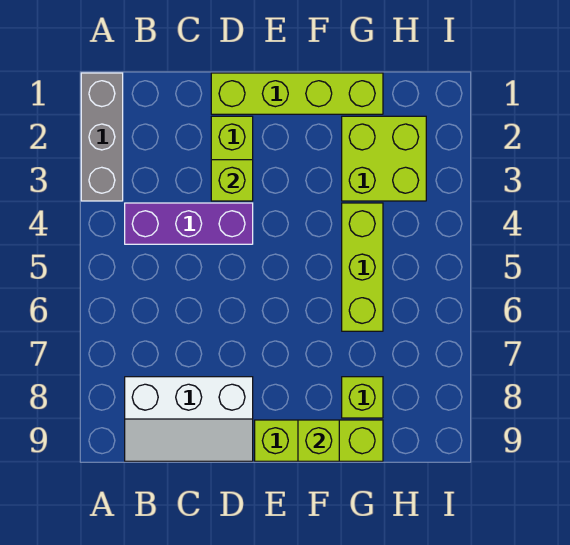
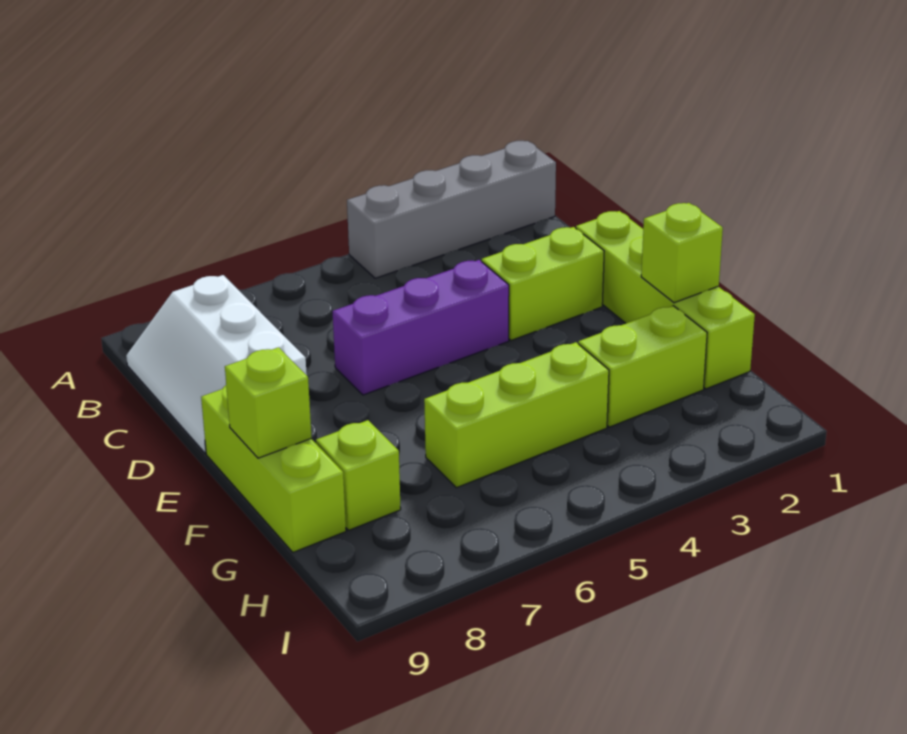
grey 1x3 brick [81,73,123,201] -> grey 1x4 brick [347,141,556,278]
purple 1x3 brick [125,203,253,244] -> purple 1x3 brick turned to [333,260,509,395]
lime 1x1 brick [211,160,253,201] -> lime 1x1 brick moved to [641,203,723,303]
lime 2x2 brick [342,116,426,201] -> lime 1x2 brick [578,306,707,427]

